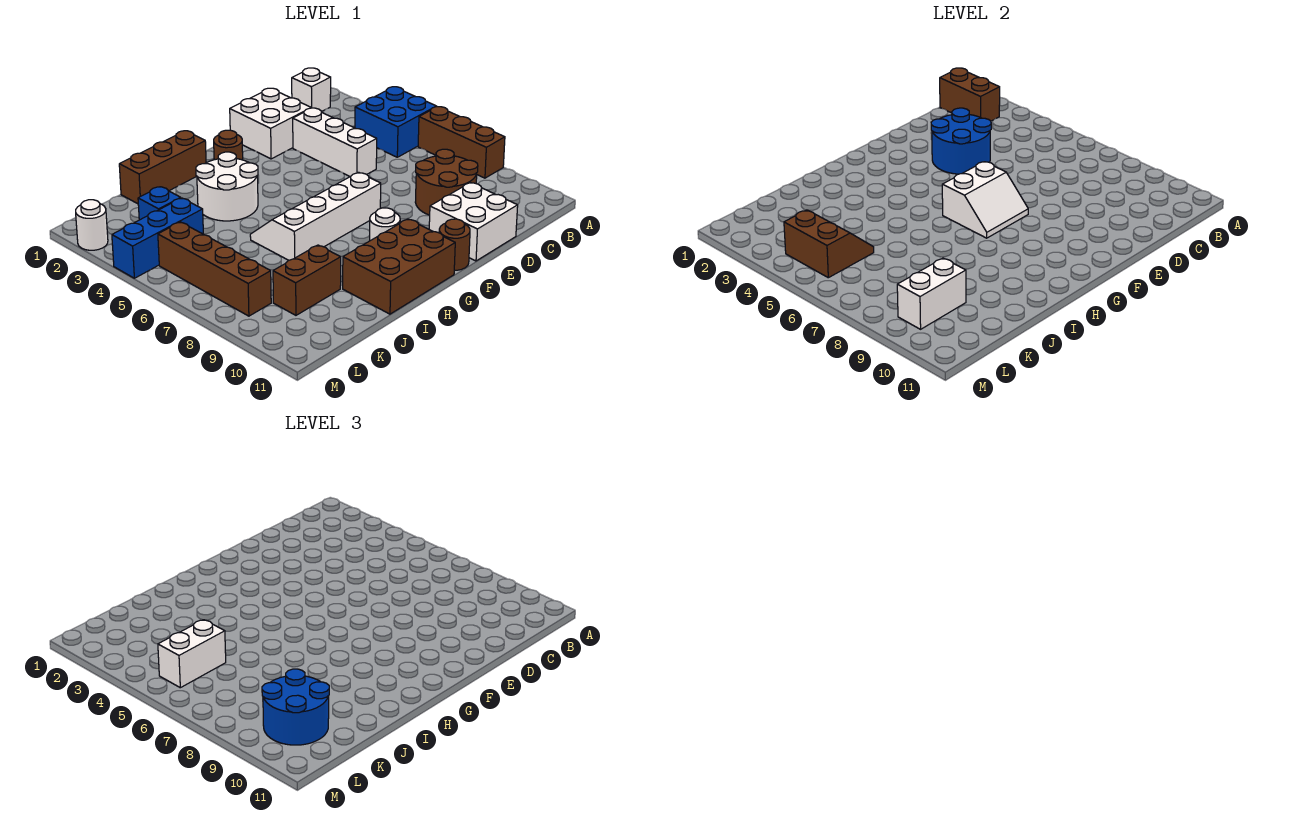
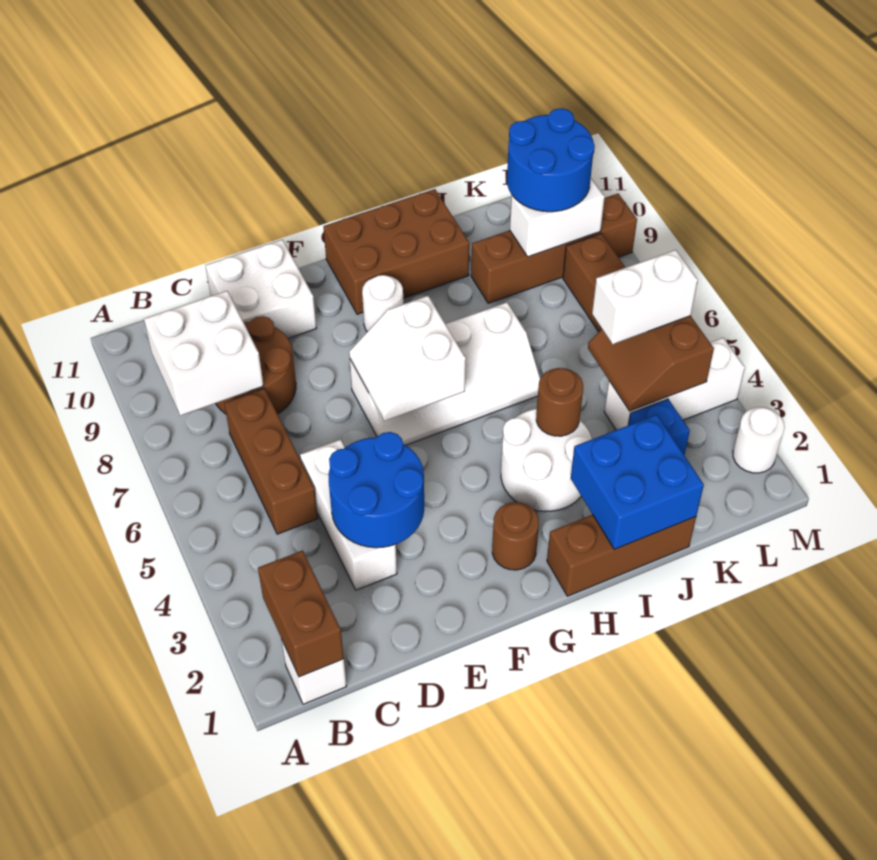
blue 2x2 brick [355,87,437,157] -> blue 2x2 brick moved to [571,415,704,549]
brown 1x3 brick [418,107,505,178] -> brown 1x3 brick moved to [224,389,318,534]
white 2x2 brick [230,88,311,159] -> white 2x2 brick moved to [144,291,264,416]
white 2x2 slope [942,162,1028,238] -> white 2x2 slope turned to [349,296,466,421]
brown 1x1 round brick [439,219,470,270] -> brown 1x1 round brick moved to [536,368,583,436]
brown 1x2 brick [273,245,341,315] -> brown 1x4 brick [471,194,637,303]
blue 1x3 brick [112,198,203,278] -> white 1x3 brick [604,338,745,430]

